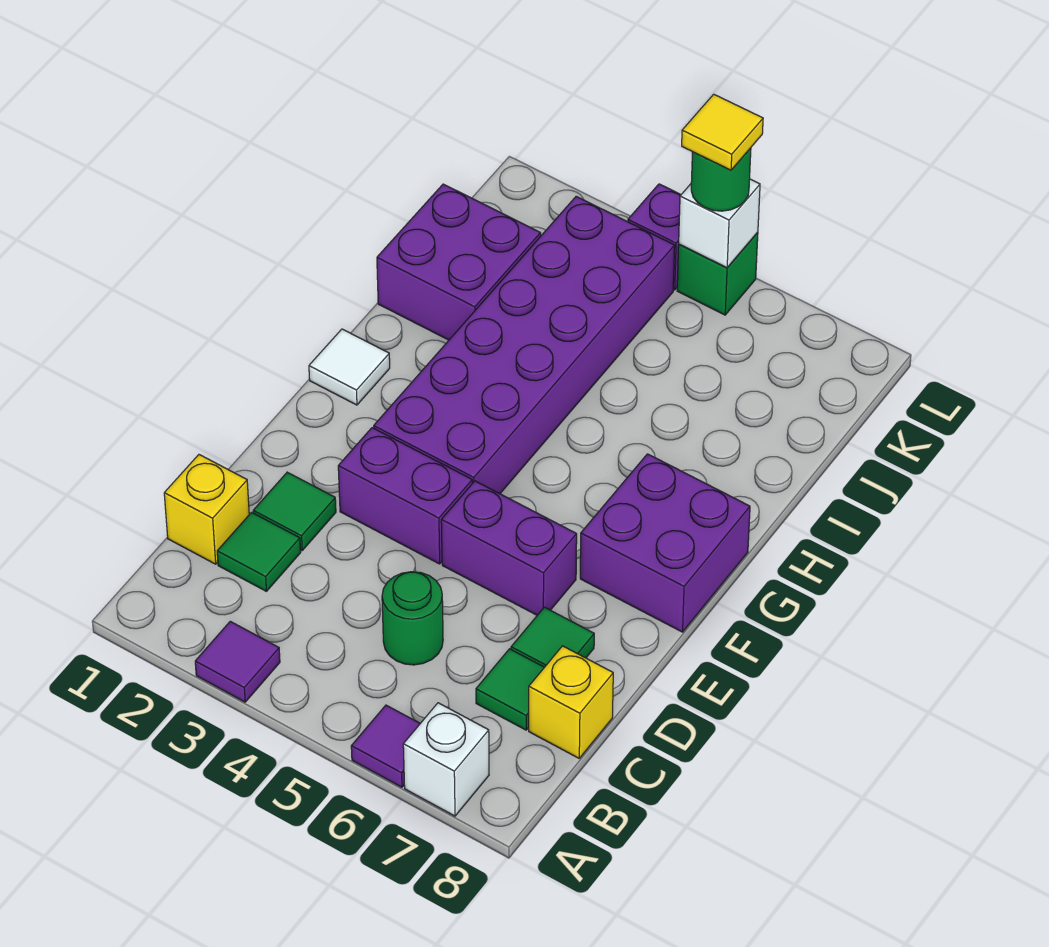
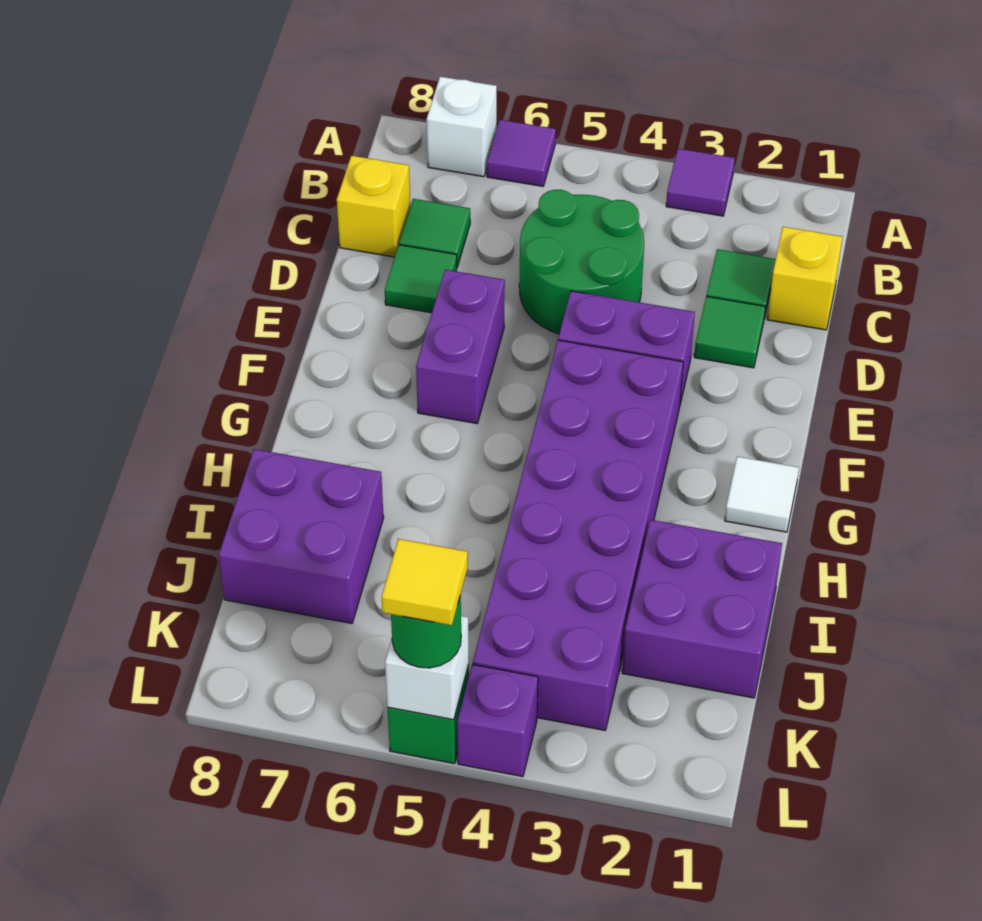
green 1x1 round brick [382,572,443,665] -> green 2x2 round brick [519,190,644,334]
purple 1x2 brick [441,481,577,615] -> purple 1x2 brick turned to [416,270,505,424]
purple 2x2 brick [580,454,750,632] -> purple 2x2 brick moved to [219,449,384,624]

